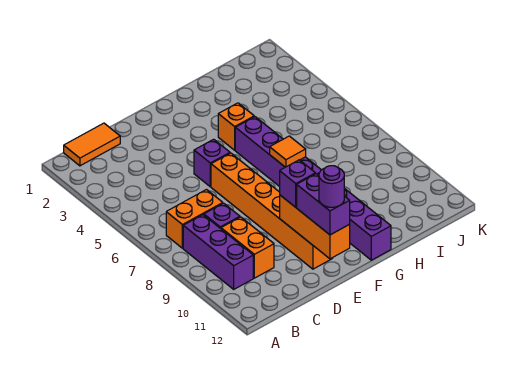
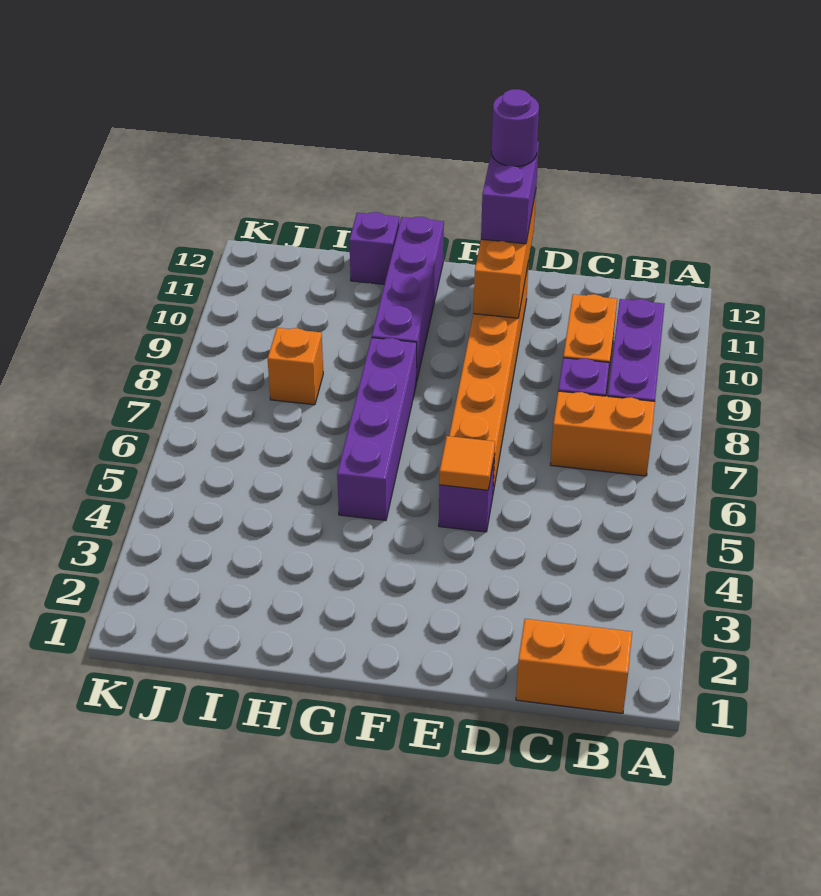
orange 1x2 tile [64,123,120,166] -> orange 1x2 brick [516,619,632,713]
purple 1x1 brick [280,160,315,207] -> purple 1x1 brick moved to [349,212,399,284]
orange 1x1 brick [218,103,254,150] -> orange 1x1 brick moved to [268,328,323,405]
orange 1x1 tile [270,136,306,167] -> orange 1x1 tile moved to [439,436,495,490]

